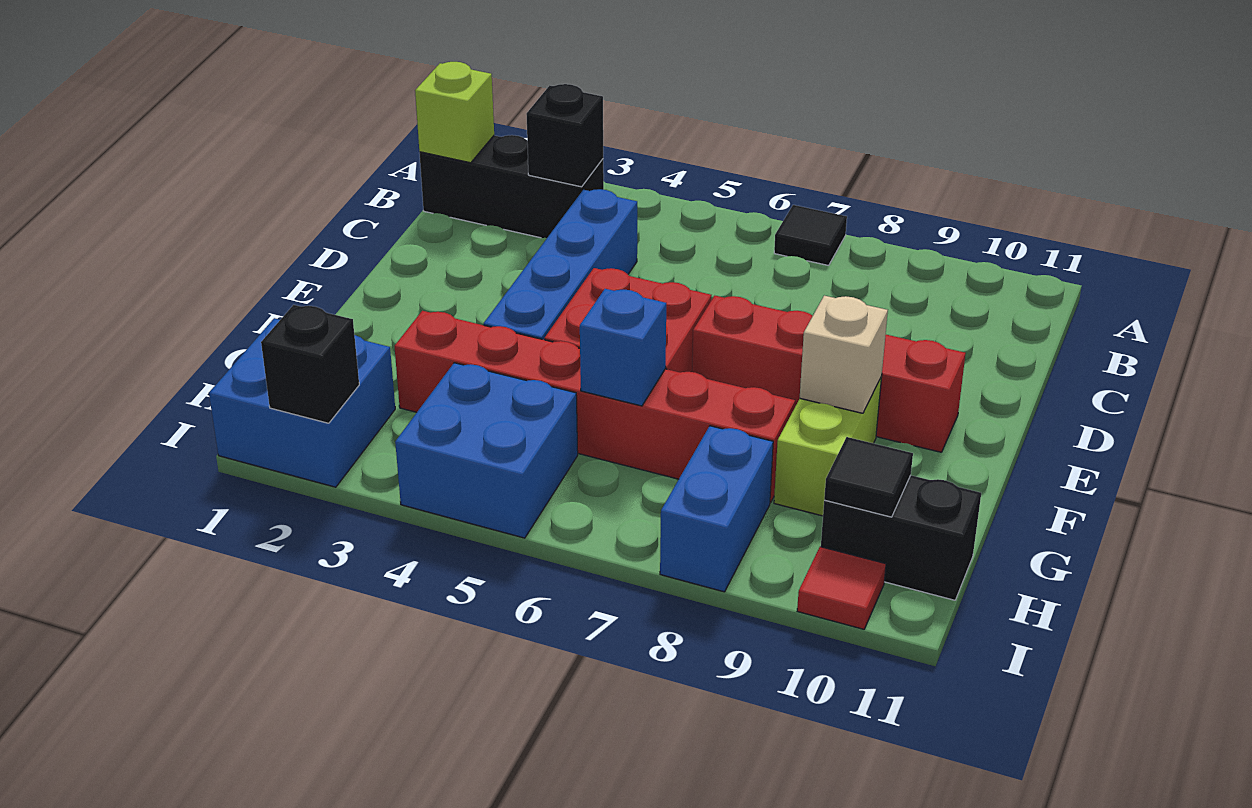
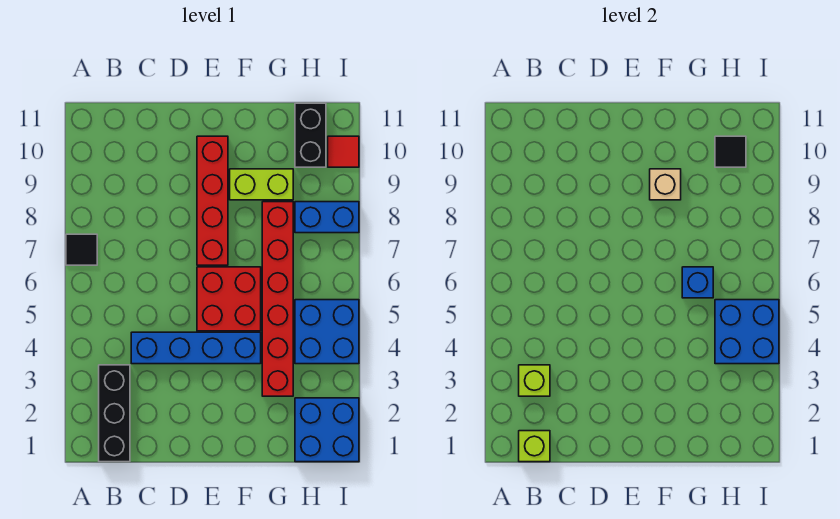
black 1x1 brick [526,84,603,187] -> lime 1x1 brick [519,365,550,396]
none -> blue 2x2 brick [715,300,779,364]
black 1x1 brick [261,305,359,423] -> none

